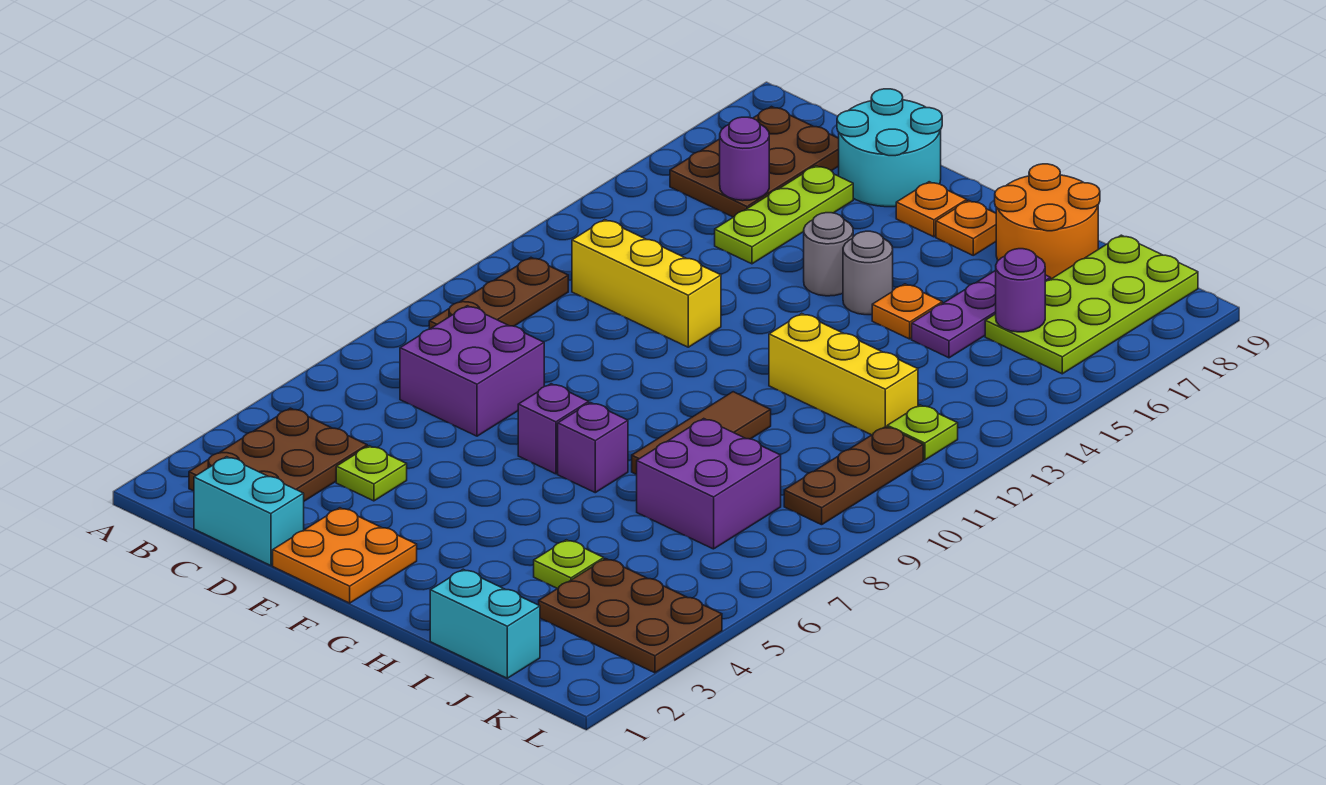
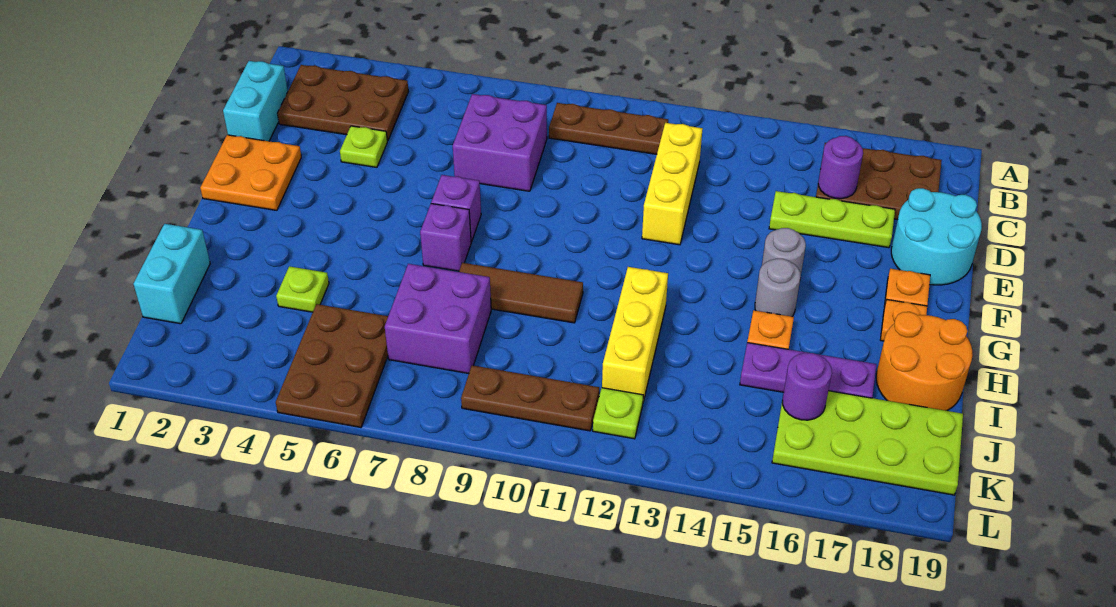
brown 2x3 plate [539,559,722,673] -> brown 2x3 plate moved to [276,304,388,427]

